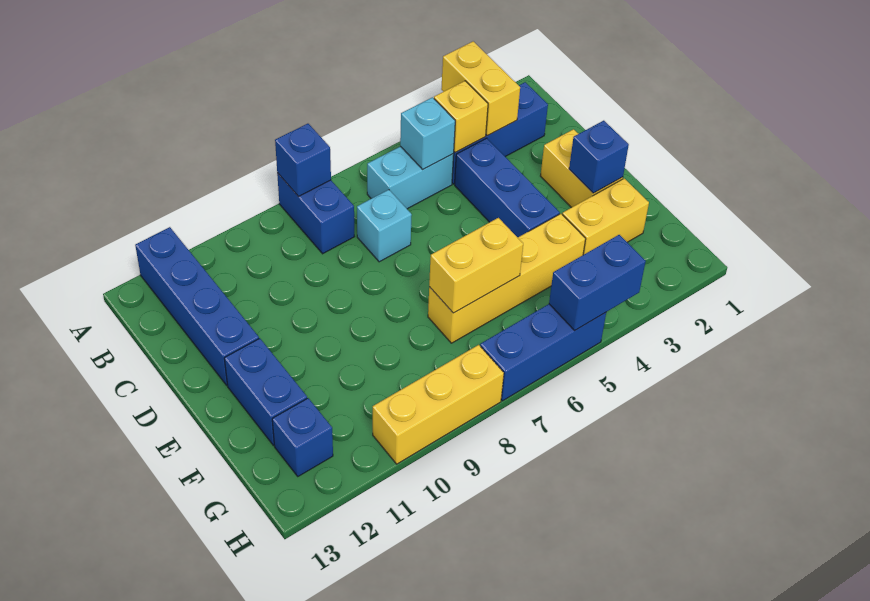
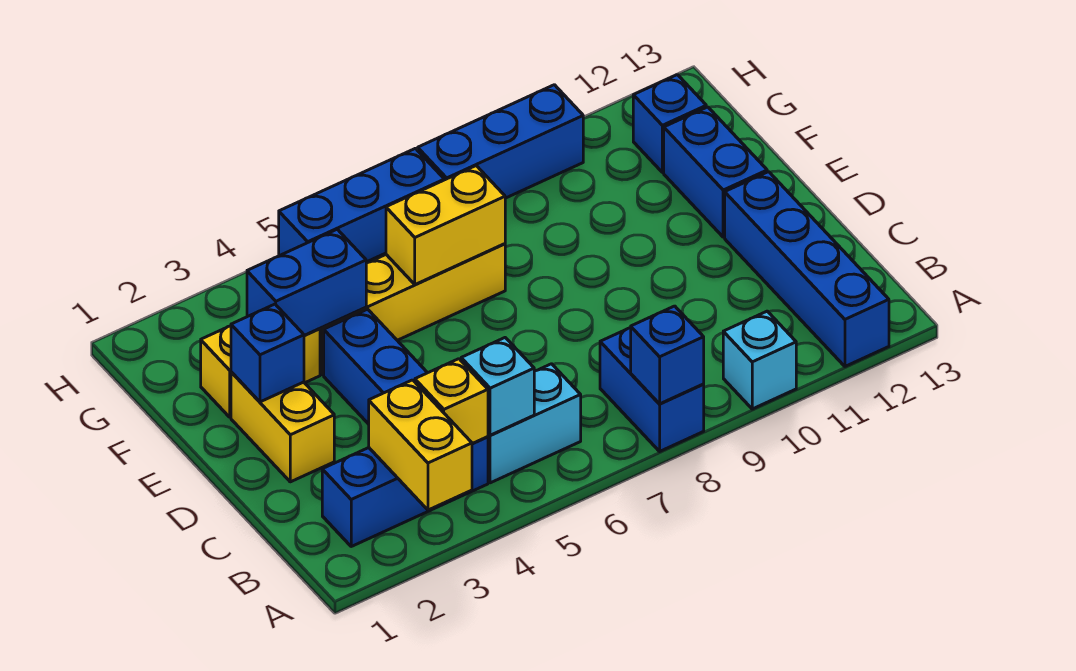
cyan 1x1 brick [357,190,412,262] -> cyan 1x1 brick moved to [723,311,796,409]
blue 1x2 brick [549,235,646,330] -> blue 1x2 brick moved to [247,229,366,335]
yellow 1x3 brick [373,345,504,464] -> blue 1x3 brick [418,85,583,198]

